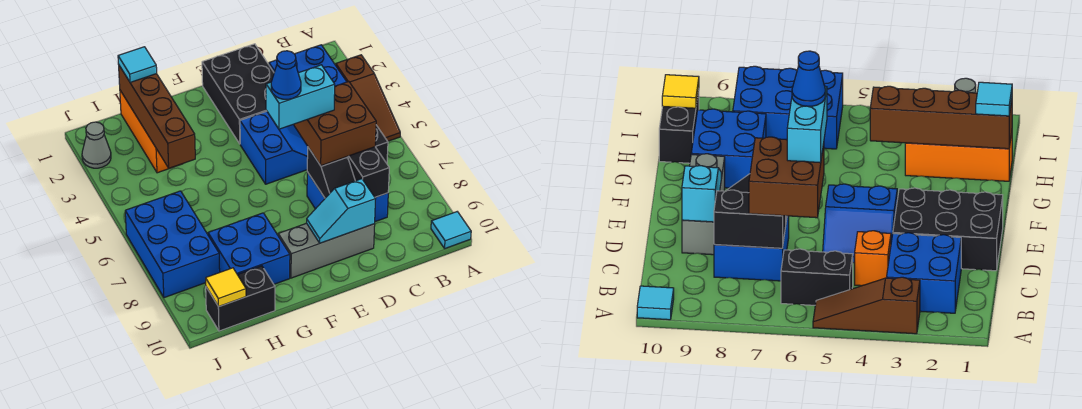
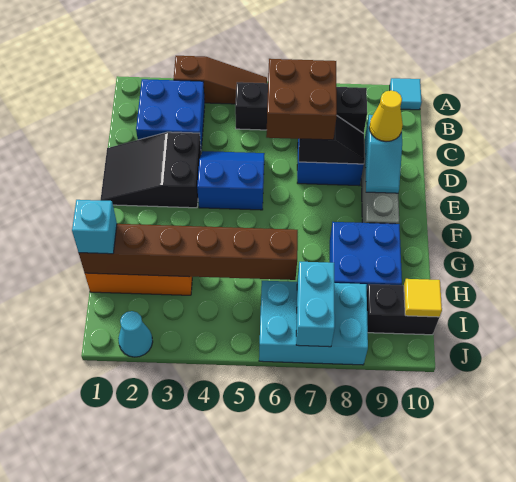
orange 1x1 brick [855,231,891,286] -> none
black 2x3 brick [202,44,274,144] -> black 2x3 slope [101,132,201,208]
cyan 1x2 brick [266,65,335,129] -> cyan 1x2 brick moved to [296,262,335,347]
none -> yellow 1x1 cone [369,90,403,142]
blue 1x1 cone [271,51,301,99] -> none
brown 1x4 brick [119,66,195,168] -> brown 1x6 brick [79,224,298,280]
cyan 1x1 tile [118,47,157,82] -> cyan 1x1 brick [72,200,117,254]
black 1x2 brick [206,266,275,331] -> black 1x2 brick turned to [367,284,439,335]
blue 2x3 brick [125,191,220,298] -> cyan 2x3 brick [259,281,368,365]
grey 1x1 cone [82,122,111,168] -> cyan 1x1 cone [118,311,153,357]

